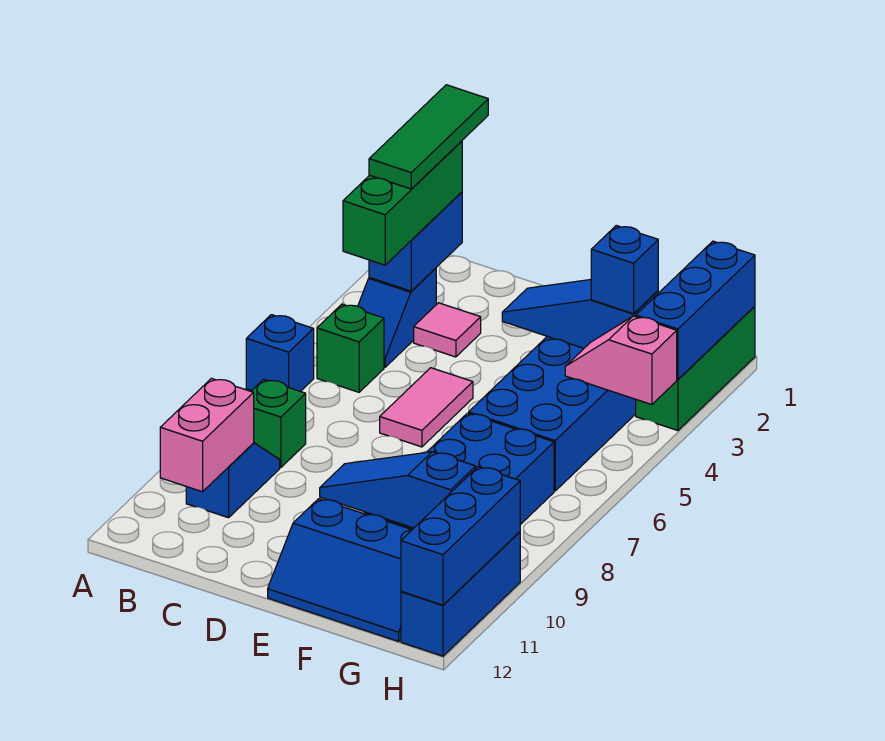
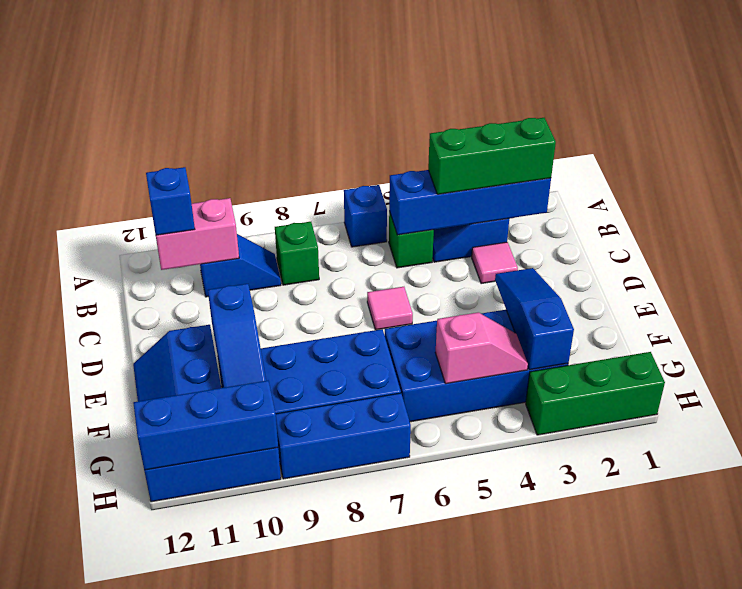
green 1x3 tile [369,85,488,189] -> none
blue 1x2 brick [369,192,462,291] -> blue 1x4 brick [389,170,551,235]
pink 1x2 tile [380,368,473,447] -> pink 1x1 tile [367,287,413,330]
blue 1x3 slope [320,452,476,528] -> blue 1x3 slope turned to [208,284,266,388]
blue 1x1 brick [591,226,658,314] -> blue 1x1 brick moved to [146,167,195,235]
pink 1x2 slope [565,316,677,405] -> pink 1x2 slope turned to [435,312,528,384]
blue 1x3 brick [636,241,755,379] -> blue 1x3 brick moved to [276,393,411,479]

